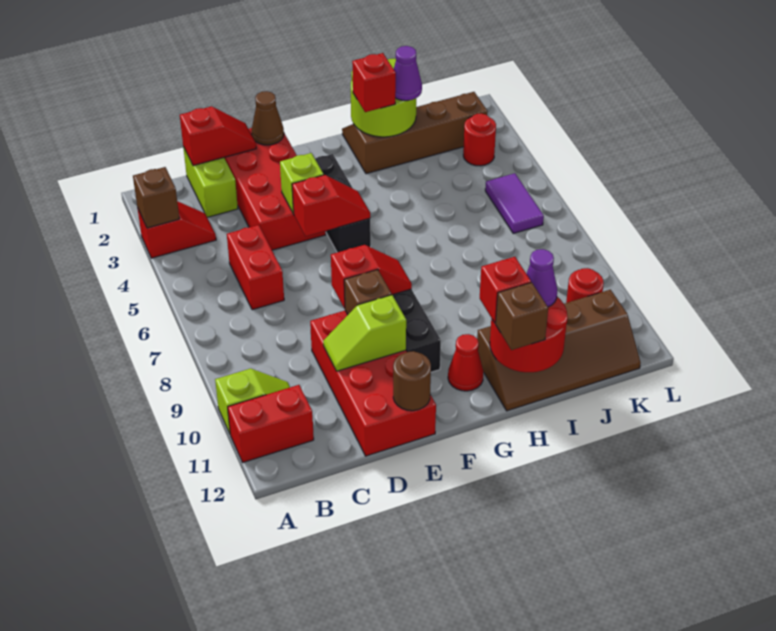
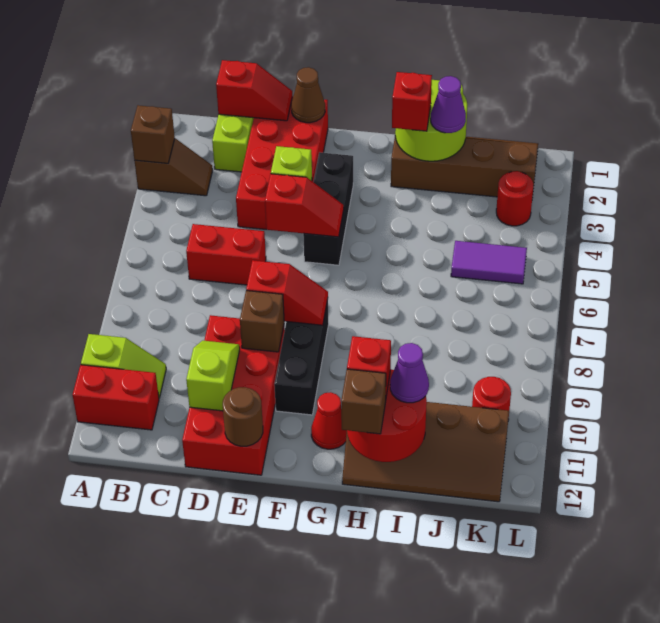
red 1x2 slope [138,201,216,258] -> brown 1x2 slope [135,139,213,196]
red 1x2 brick [227,225,284,310] -> red 1x2 brick turned to [186,224,266,285]
lime 1x2 slope [323,295,406,371] -> lime 1x2 slope turned to [186,341,240,411]
purple 1x2 tile [485,173,544,233] -> purple 1x2 tile turned to [451,241,527,284]

